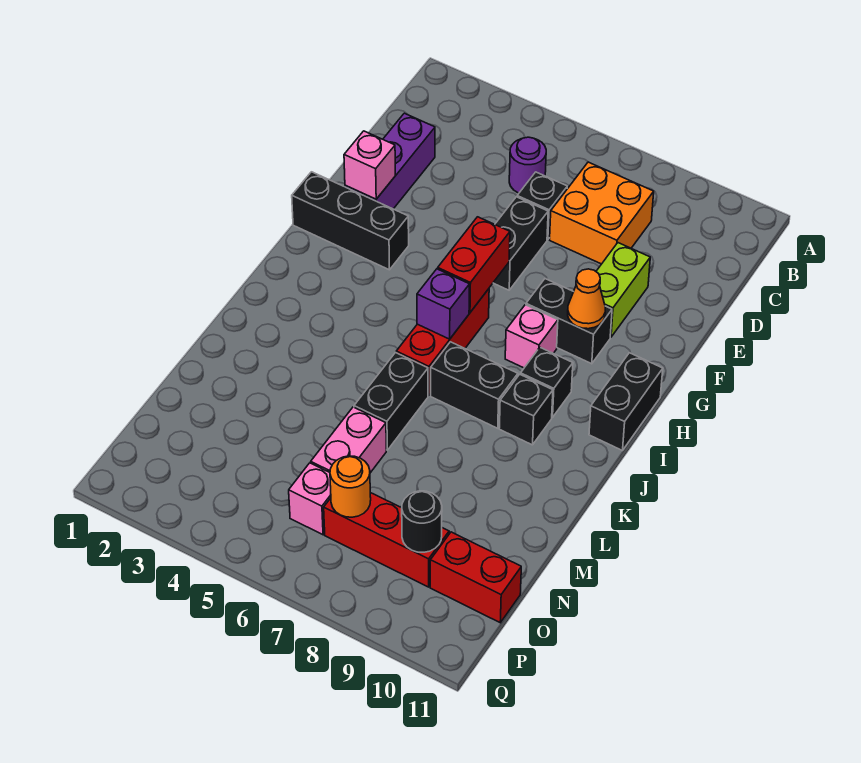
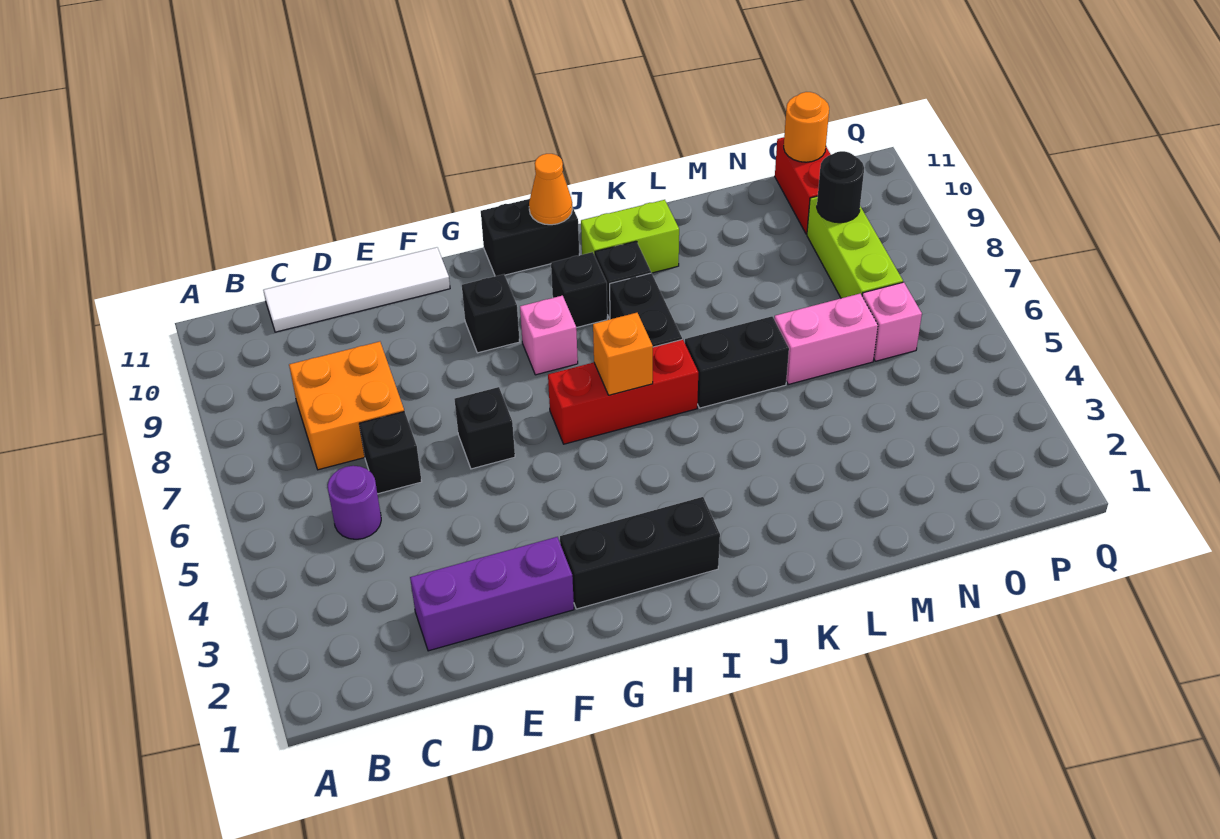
none -> white 1x4 tile [263,247,450,332]
black 1x2 brick [493,197,548,290] -> black 1x1 brick [455,387,515,469]
lime 1x2 brick [596,243,650,337] -> lime 1x2 brick moved to [581,200,679,273]
pink 1x1 brick [344,131,395,199] -> none
black 1x3 brick [292,172,409,270] -> black 1x3 brick turned to [560,497,720,609]
red 1x2 brick [438,217,510,313] -> none
black 1x2 brick [526,279,612,364] -> black 1x1 brick [462,274,520,353]
orange 1x1 cone [568,269,605,329] -> orange 1x1 cone moved to [529,154,573,225]
purple 1x1 brick [417,269,470,339] -> orange 1x1 brick [593,313,653,395]
red 1x3 brick [324,493,449,587] -> lime 1x3 brick [807,196,903,298]
orange 1x1 round brick [330,456,371,517] -> orange 1x1 round brick moved to [784,92,829,162]

